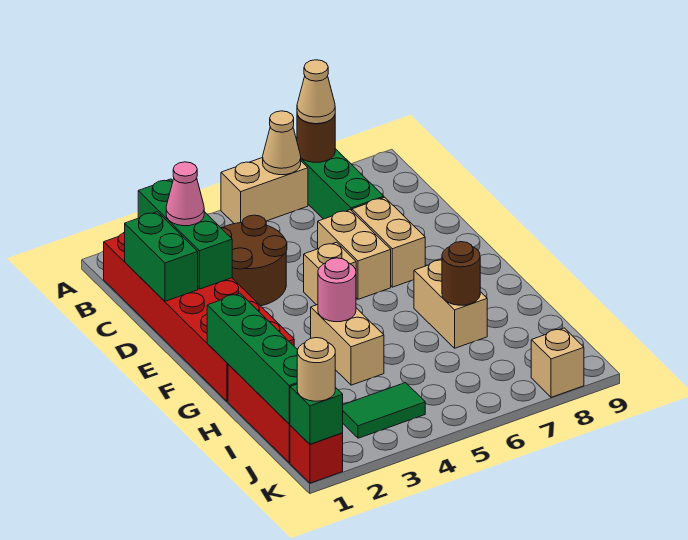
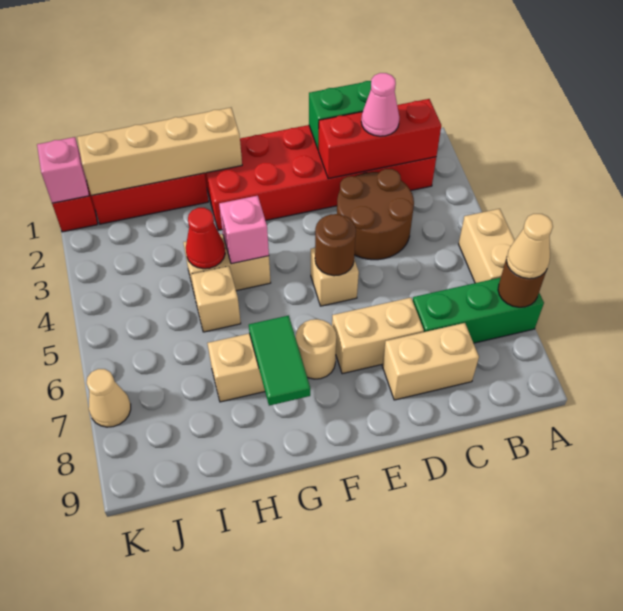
tan 1x1 cone [263,111,301,175] -> tan 1x1 cone moved to [87,369,131,427]
green 1x3 brick [138,179,232,289] -> red 1x3 brick [319,99,441,179]
tan 1x2 brick [318,210,391,299] -> tan 1x2 brick moved to [382,323,479,400]
green 1x4 brick [207,293,297,424] -> tan 1x4 brick [77,108,242,196]
pink 1x1 round brick [318,258,356,322] -> pink 1x1 brick [219,196,269,264]
none -> red 1x1 cone [186,208,225,269]
brown 1x1 round brick [442,242,480,305] -> brown 1x1 round brick moved to [315,214,356,276]
green 1x2 tile [343,383,425,438] -> green 1x2 tile moved to [249,316,310,406]
green 1x1 brick [290,384,343,444] -> pink 1x1 brick [37,137,89,203]
tan 1x1 round brick [297,338,335,401] -> tan 1x1 round brick moved to [296,319,337,379]
tan 1x1 brick [531,328,584,397] -> tan 1x1 brick moved to [191,266,241,332]

